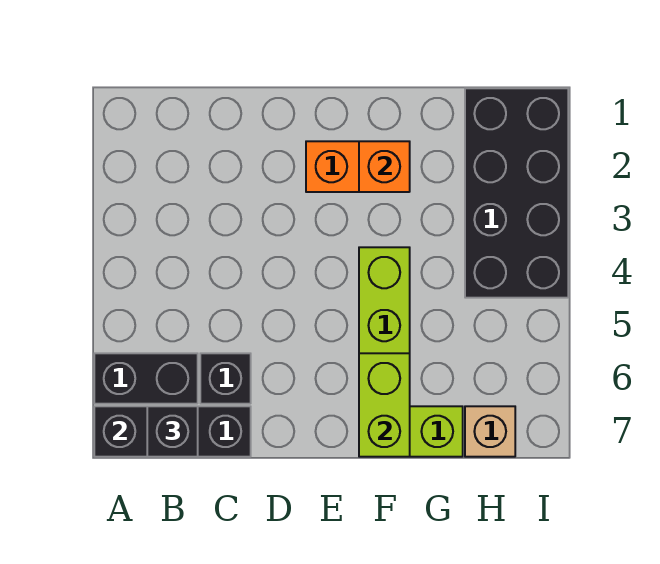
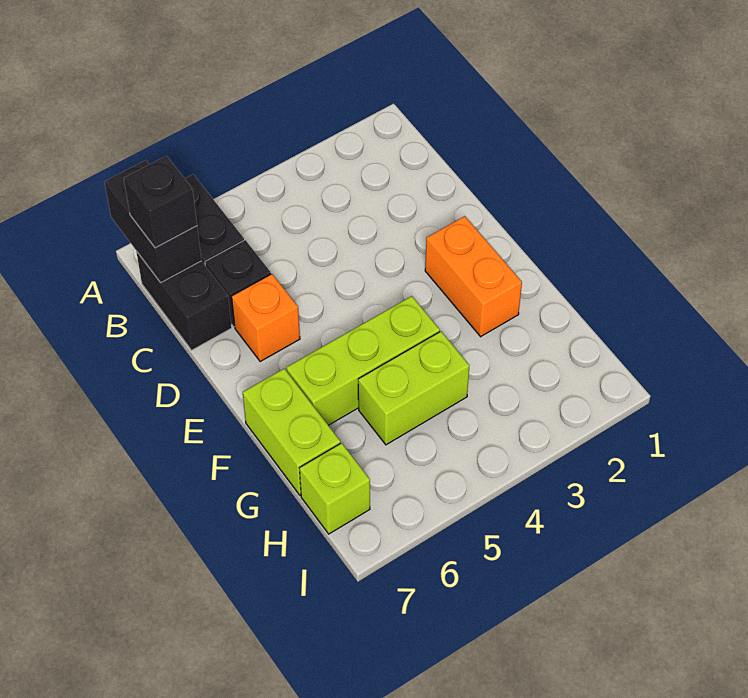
orange 1x1 brick [359,141,410,192] -> orange 1x1 brick moved to [232,274,300,362]
lime 1x2 brick [359,353,410,457] -> lime 1x2 brick moved to [358,331,469,445]
black 2x4 brick [465,88,568,298] -> none
tan 1x1 brick [465,406,515,457] -> lime 1x1 brick [300,443,370,534]

